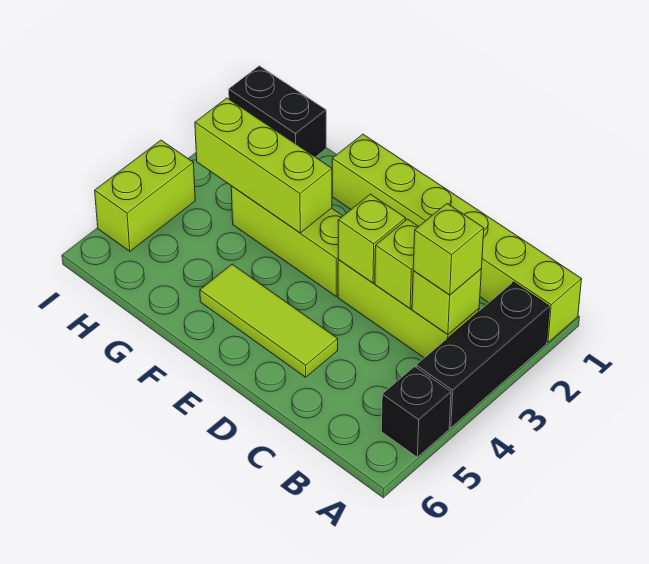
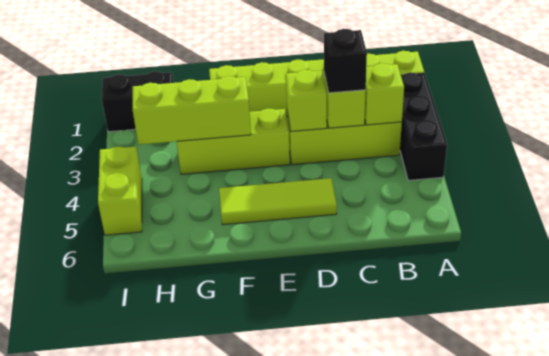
black 1x1 brick [381,366,451,457] -> black 1x1 brick moved to [324,29,367,93]
lime 1x1 brick [413,204,484,295] -> none

